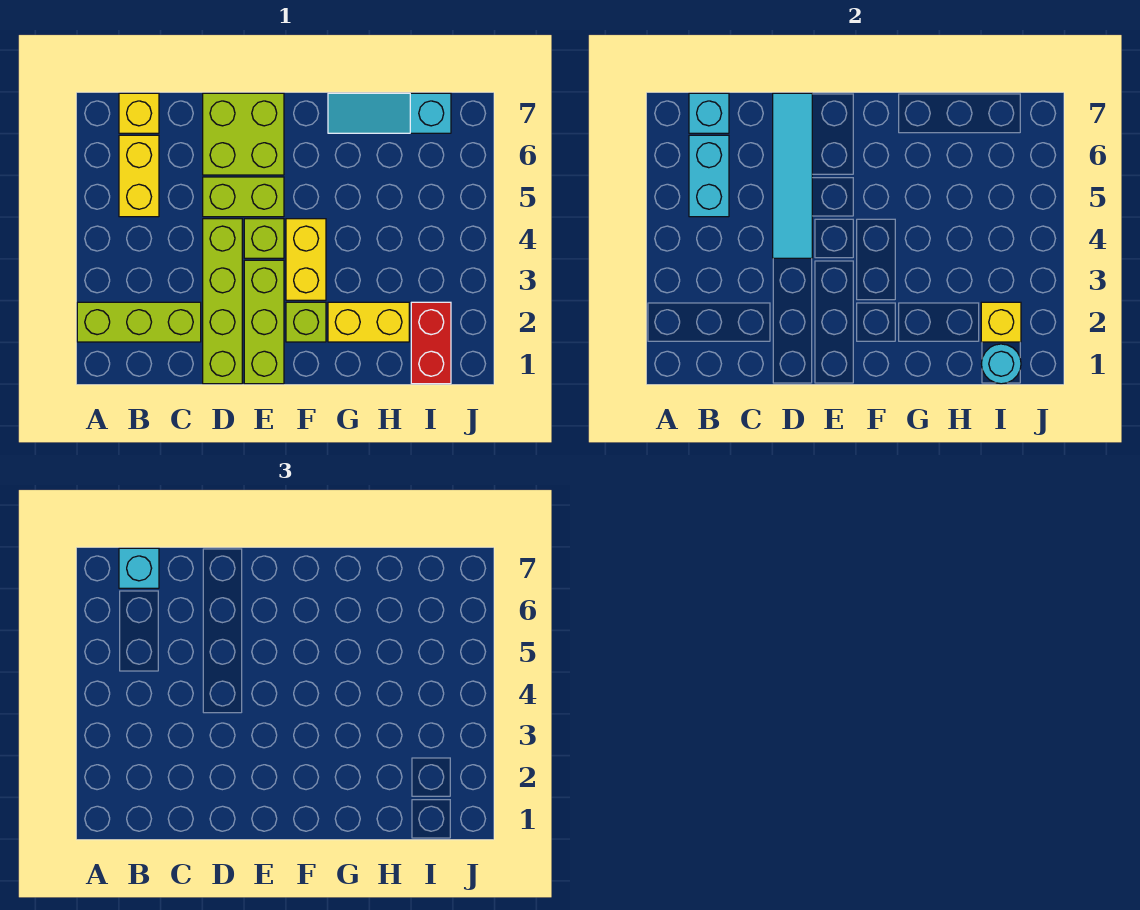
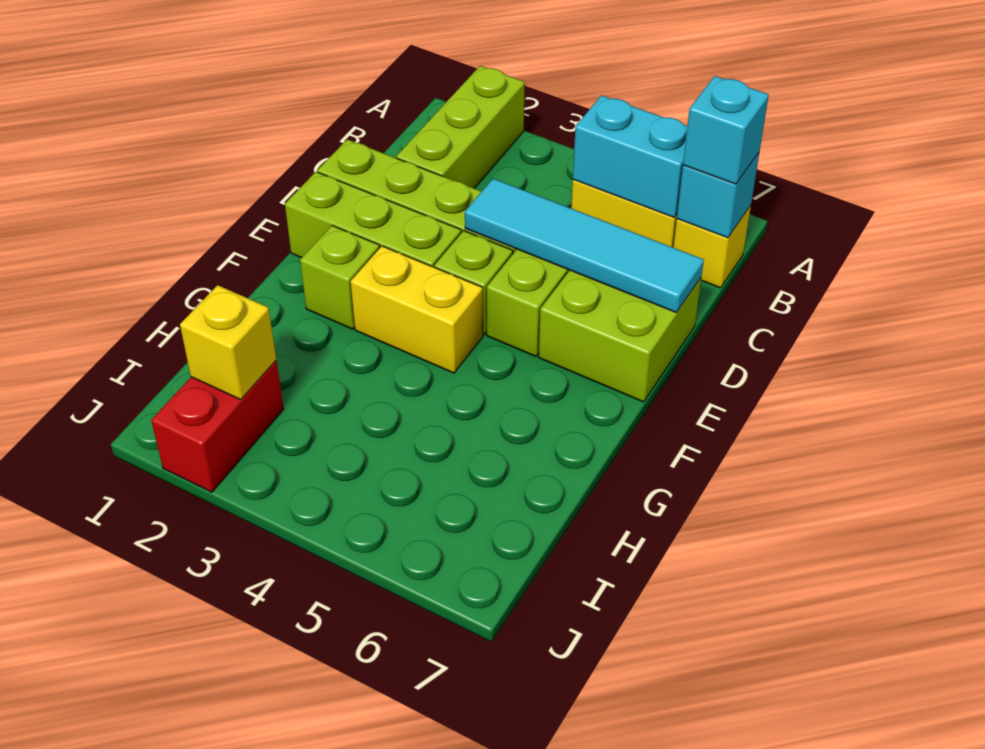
yellow 1x2 brick [328,302,409,342] -> none
cyan 1x3 slope [328,93,451,133] -> none
red 1x2 brick [411,302,451,384] -> red 1x2 brick turned to [151,361,284,492]
cyan 1x1 round brick [981,344,1021,384] -> none

